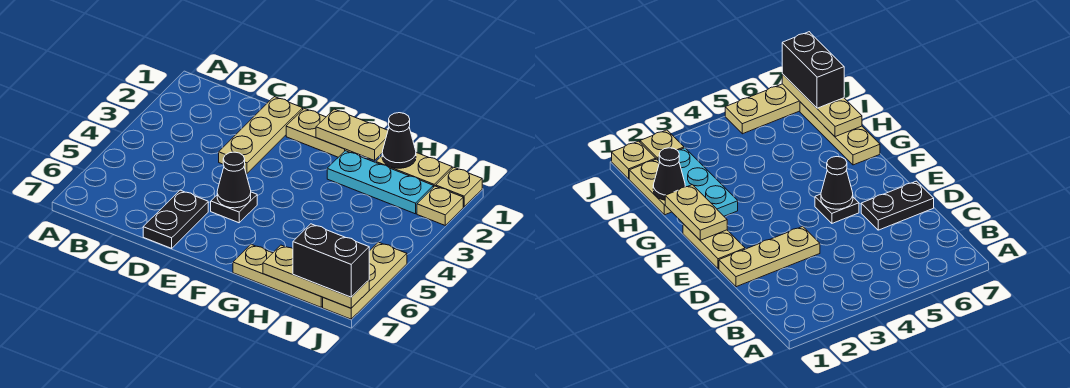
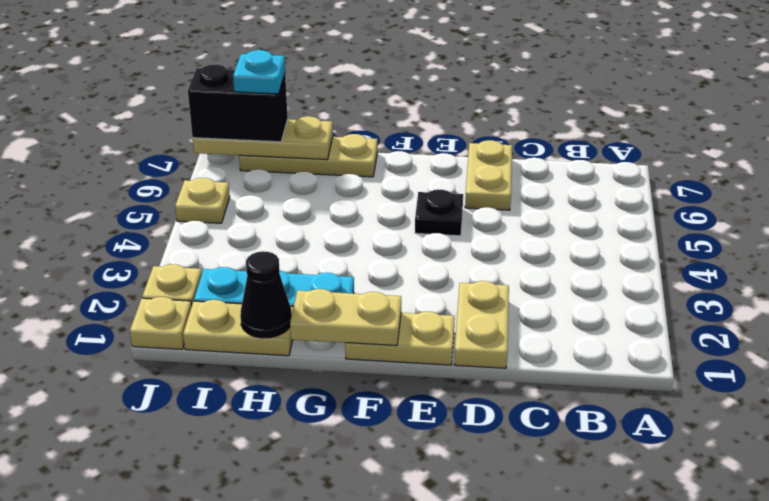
tan 1x3 plate [219,97,303,173] -> tan 1x2 plate [454,281,509,368]
black 1x2 plate [143,190,208,248] -> tan 1x2 plate [465,140,512,210]
black 1x1 cone [217,152,251,208] -> none
none -> cyan 1x1 plate [233,50,285,94]
tan 1x3 plate [323,242,407,319] -> tan 1x1 plate [175,178,230,223]

